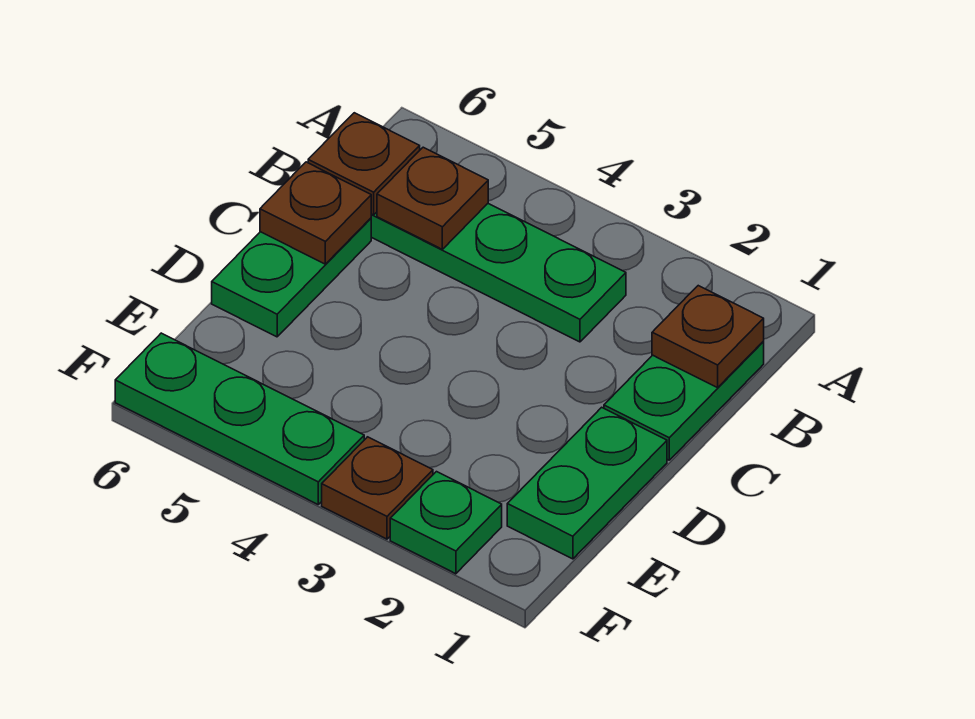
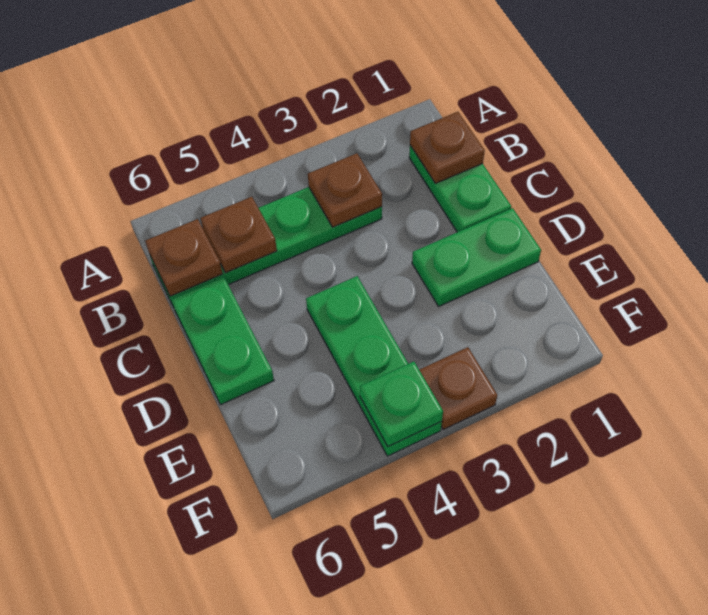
brown 1x1 plate [260,162,371,264] -> brown 1x1 plate moved to [308,153,382,227]
green 1x2 plate [507,407,667,559] -> green 1x2 plate turned to [412,208,541,306]
green 1x1 plate [390,472,502,574] -> green 1x1 plate moved to [360,362,443,447]
green 1x3 plate [115,333,364,504] -> green 1x3 plate turned to [306,276,442,456]

